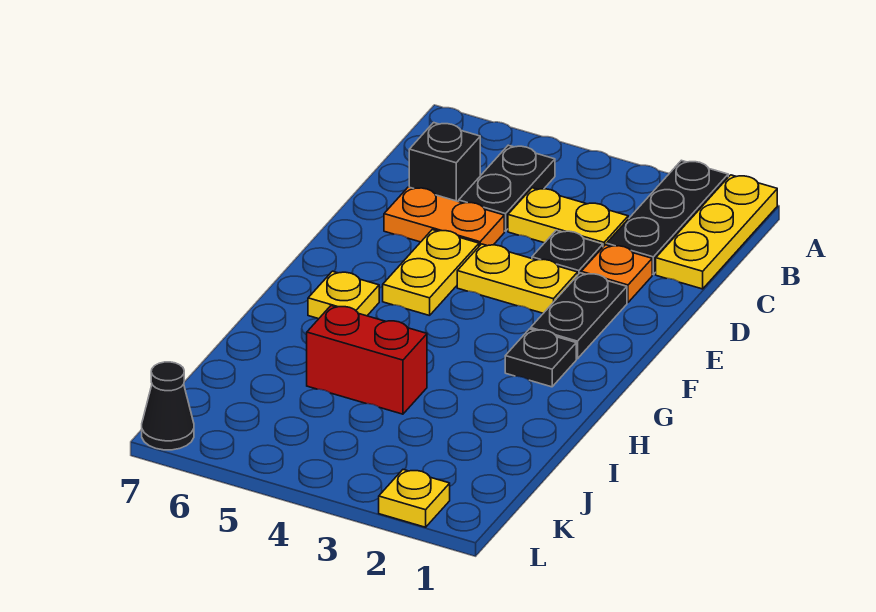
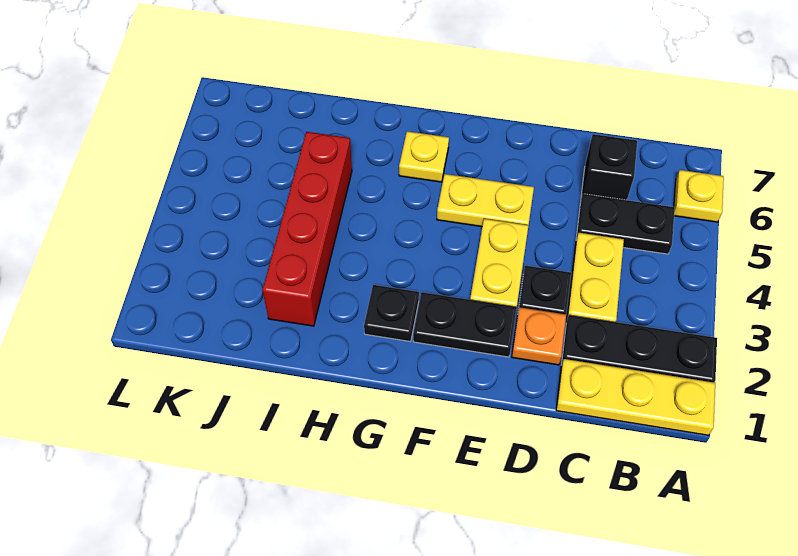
orange 1x2 plate [384,187,504,246] -> none
red 1x2 brick [307,306,427,414] -> red 1x4 brick [262,132,352,326]
yellow 1x1 plate [379,470,450,527] -> yellow 1x1 plate moved to [674,170,724,222]
black 1x1 cone [142,362,194,450] -> none

